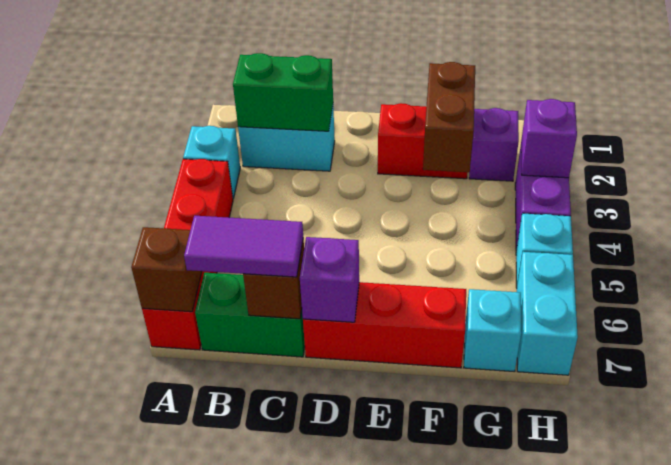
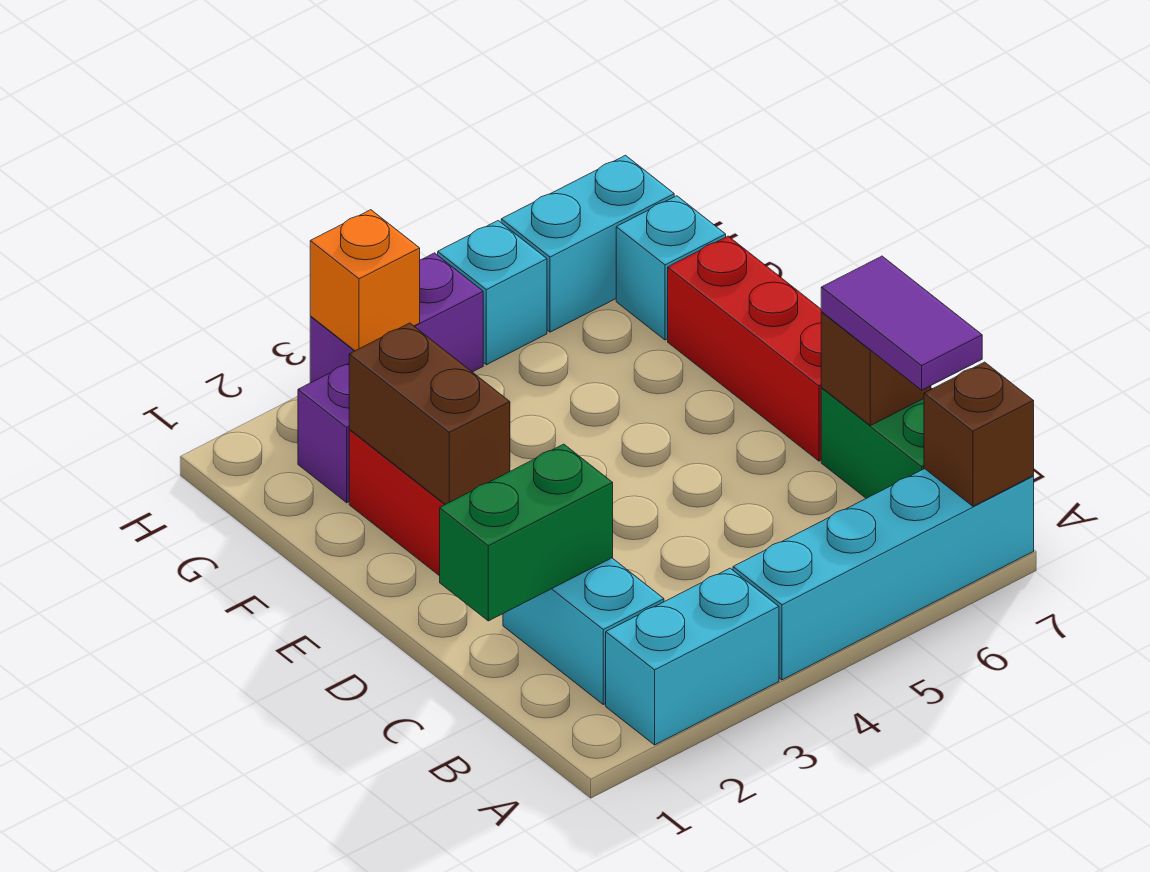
cyan 1x1 brick [183,126,240,199] -> cyan 1x2 brick [606,568,779,745]
red 1x4 brick [142,159,233,350] -> cyan 1x4 brick [733,469,1034,680]
green 1x2 brick [233,53,333,131] -> green 1x2 brick turned to [440,444,613,621]
purple 1x1 brick [300,237,359,322] -> none
brown 1x2 brick [423,62,475,172] -> brown 1x2 brick turned to [349,323,510,504]
purple 1x1 brick [521,99,577,178] -> orange 1x1 brick [310,210,420,351]

